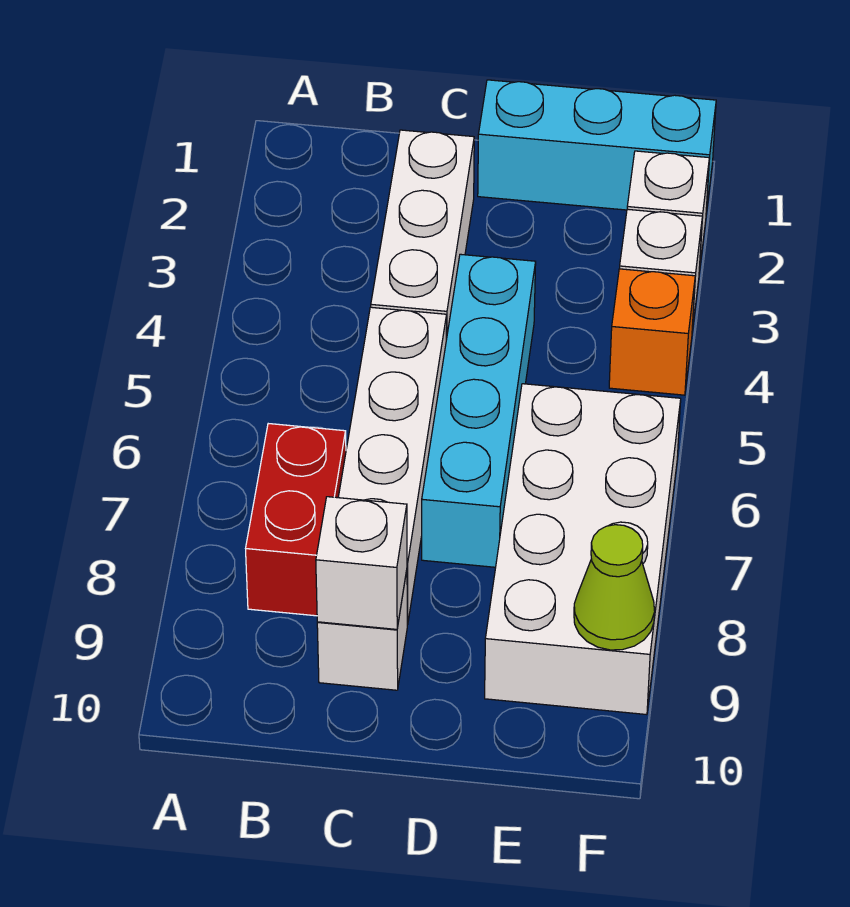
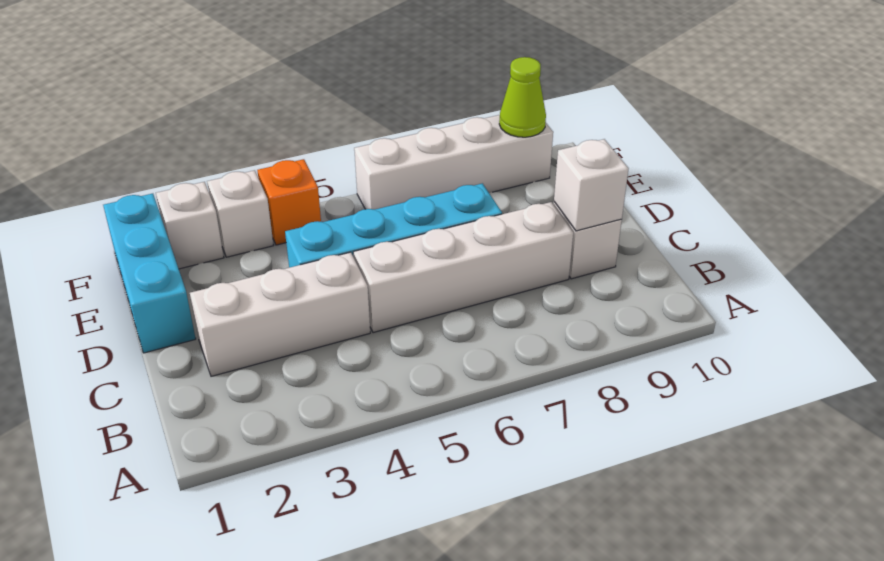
red 1x2 brick [246,424,346,616] -> none
white 2x4 brick [485,384,681,715] -> white 1x4 brick [354,115,553,209]

